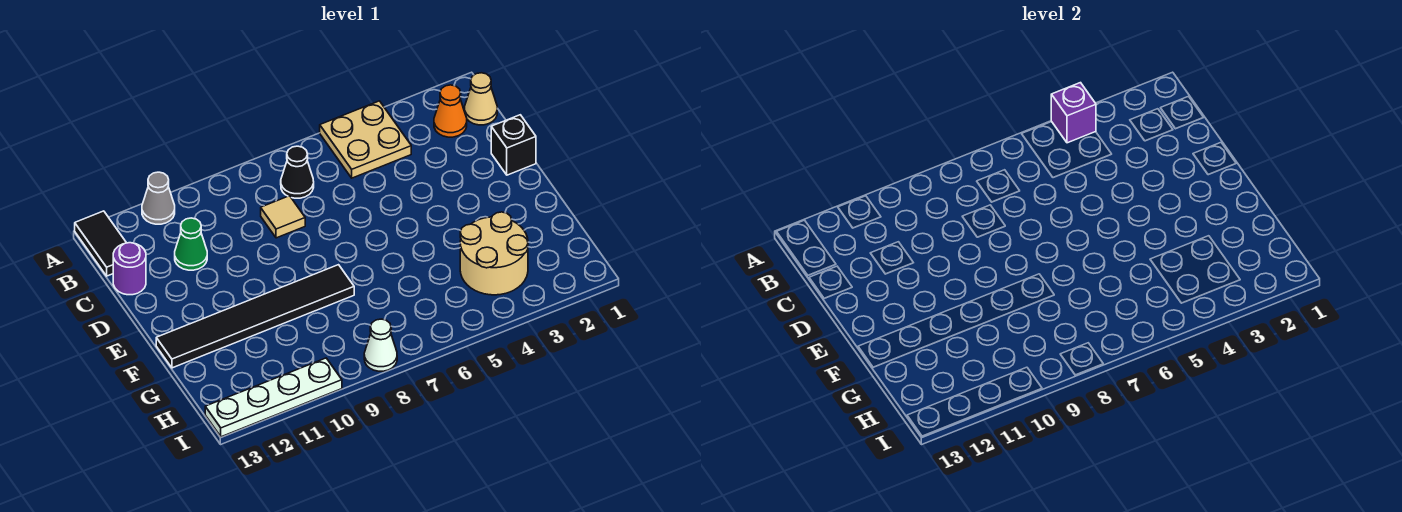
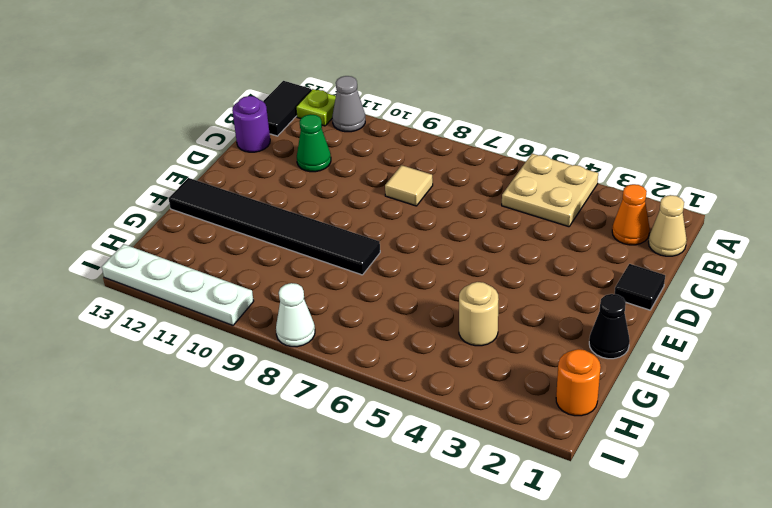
purple 1x1 brick [1051,83,1096,143] -> none
none -> lime 1x1 plate [296,89,336,126]
black 1x1 cone [281,146,314,198] -> black 1x1 cone moved to [589,294,630,359]
black 1x1 brick [491,115,536,175] -> black 1x1 tile [615,264,665,310]
tan 2x2 round brick [460,212,528,295] -> tan 1x1 round brick [459,282,498,346]
none -> orange 1x1 round brick [556,349,601,416]

